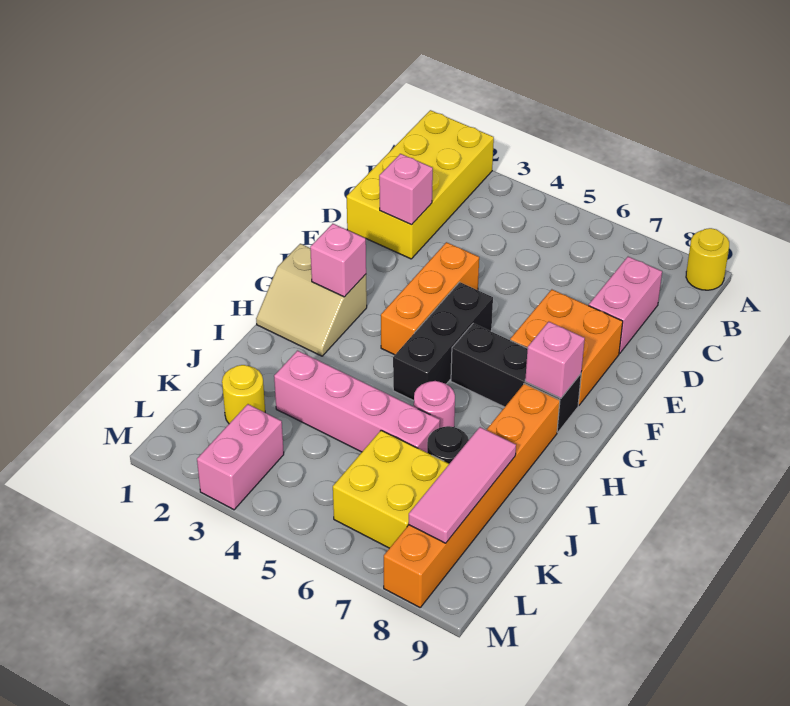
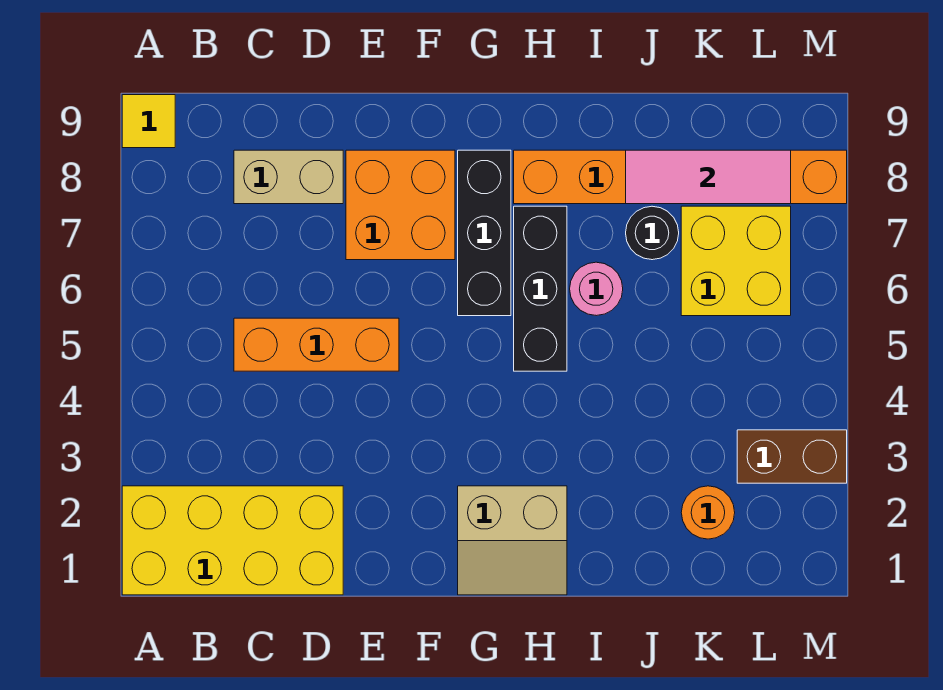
yellow 1x1 round brick [686,228,729,290] -> yellow 1x1 tile [122,95,175,148]
pink 1x2 brick [589,257,662,354] -> tan 1x2 brick [234,150,343,204]
pink 1x1 brick [379,154,433,225] -> none
orange 1x3 brick [381,242,479,355] -> orange 1x3 brick moved to [234,318,399,371]
black 1x3 brick [393,282,493,401] -> black 1x3 brick turned to [514,206,567,371]
tan 2x2 slope [256,244,367,356] -> tan 2x2 slope turned to [458,486,567,595]
pink 1x1 brick [310,224,366,297] -> none
pink 1x1 brick [525,322,585,398] -> none
pink 1x4 brick [274,351,440,453] -> none
yellow 1x1 round brick [222,365,265,424] -> orange 1x1 round brick [681,486,735,539]
pink 1x2 brick [197,404,284,510] -> brown 1x2 brick [737,430,847,483]

